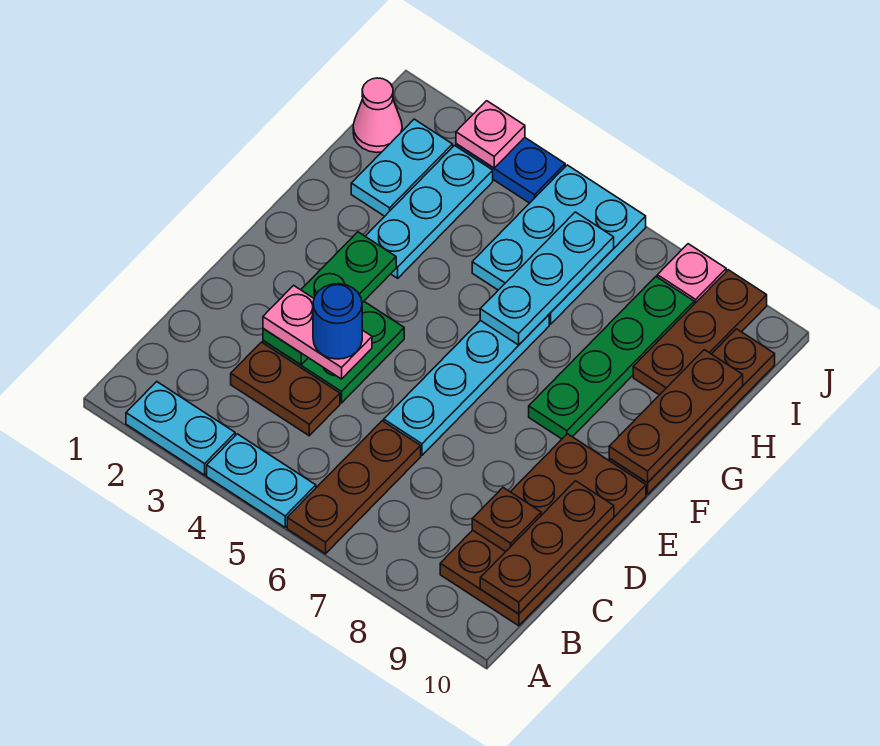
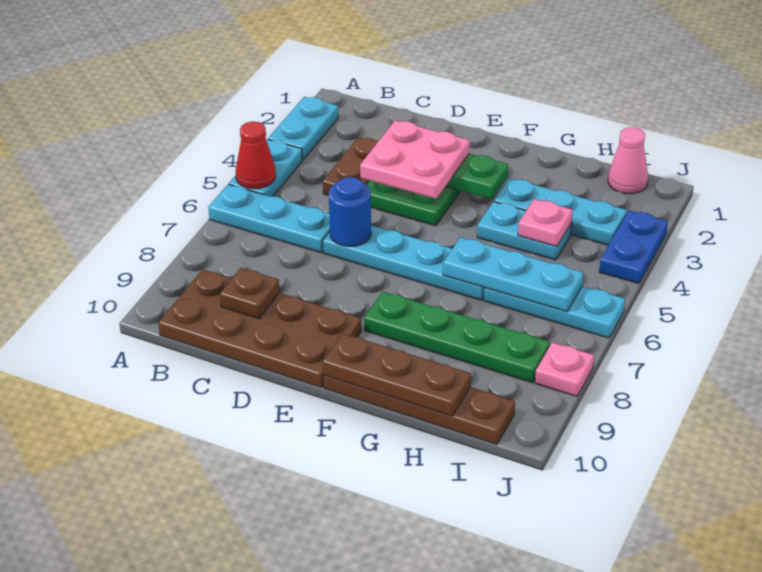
none -> red 1x1 cone [236,122,276,189]
brown 1x3 plate [287,421,421,554] -> cyan 1x3 plate [208,184,330,253]
brown 1x3 plate [480,481,614,614] -> none
pink 1x2 plate [263,285,372,379] -> pink 2x2 plate [360,120,470,199]
blue 1x1 round brick [313,284,362,359] -> blue 1x1 round brick moved to [329,177,371,247]
cyan 1x2 plate [351,119,453,216] -> cyan 1x2 plate moved to [477,202,572,260]
cyan 2x3 plate [472,165,646,324] -> cyan 1x3 plate [484,286,625,338]
brown 1x3 plate [633,270,767,395] -> none
pink 1x1 plate [456,101,525,168] -> pink 1x1 plate moved to [518,199,573,247]

